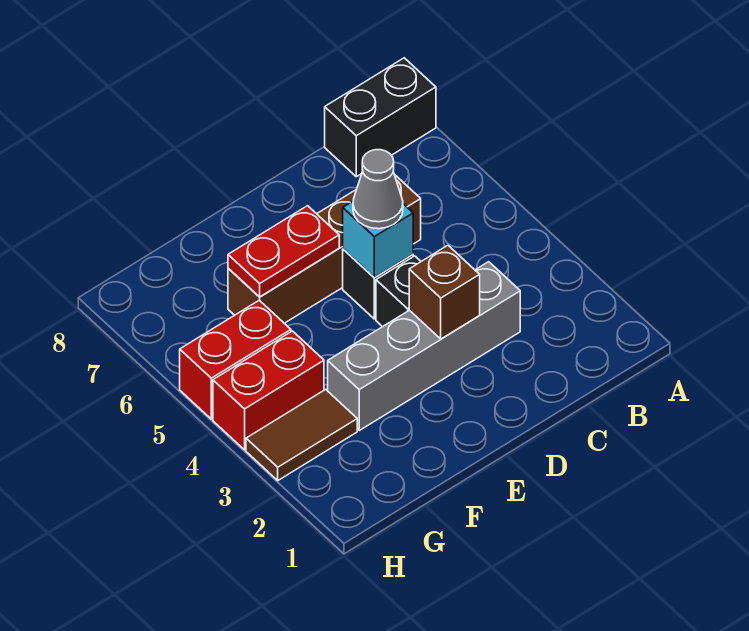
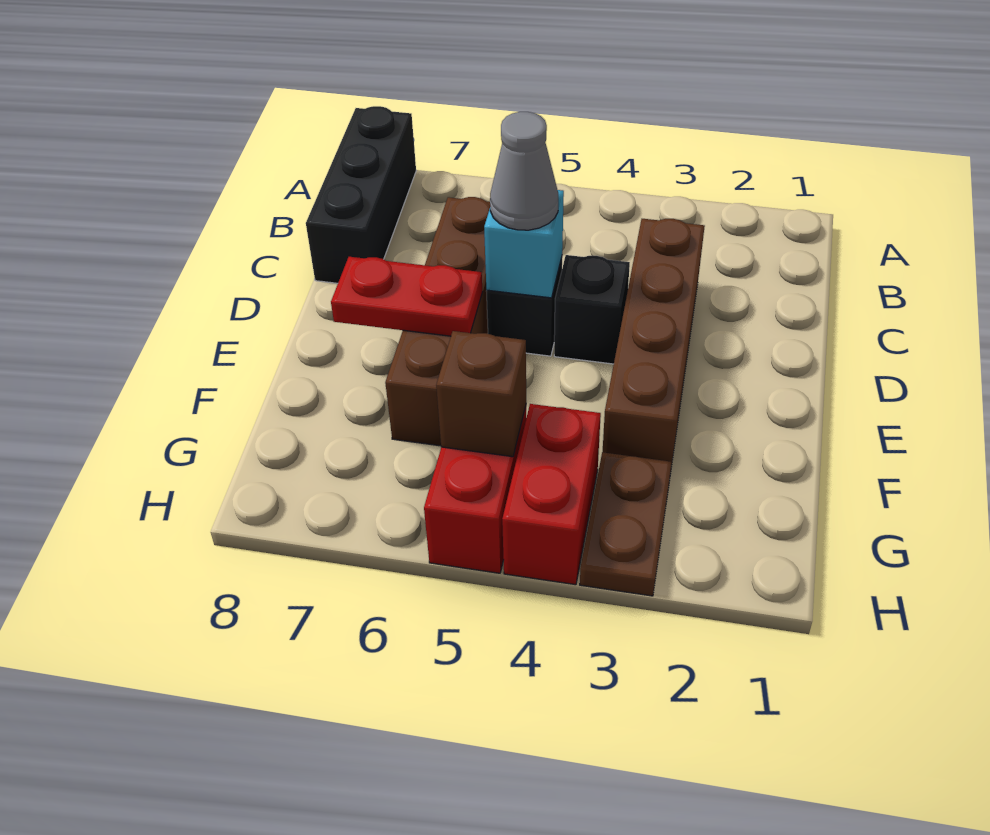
black 1x2 brick [325,58,436,177] -> black 1x3 brick [306,106,416,283]
grey 1x4 brick [328,262,520,430] -> brown 1x4 brick [603,219,705,467]
brown 1x1 brick [409,245,480,339] -> brown 1x1 brick moved to [436,331,526,457]
red 1x2 plate [228,206,339,297] -> red 1x2 plate turned to [331,257,482,336]
brown 1x2 tile [246,389,357,480] -> brown 1x2 plate [580,452,672,596]

